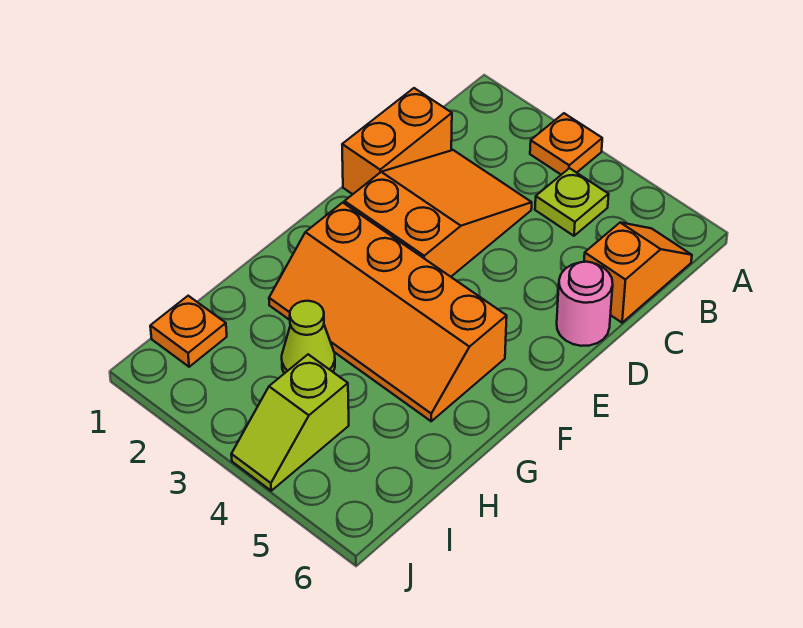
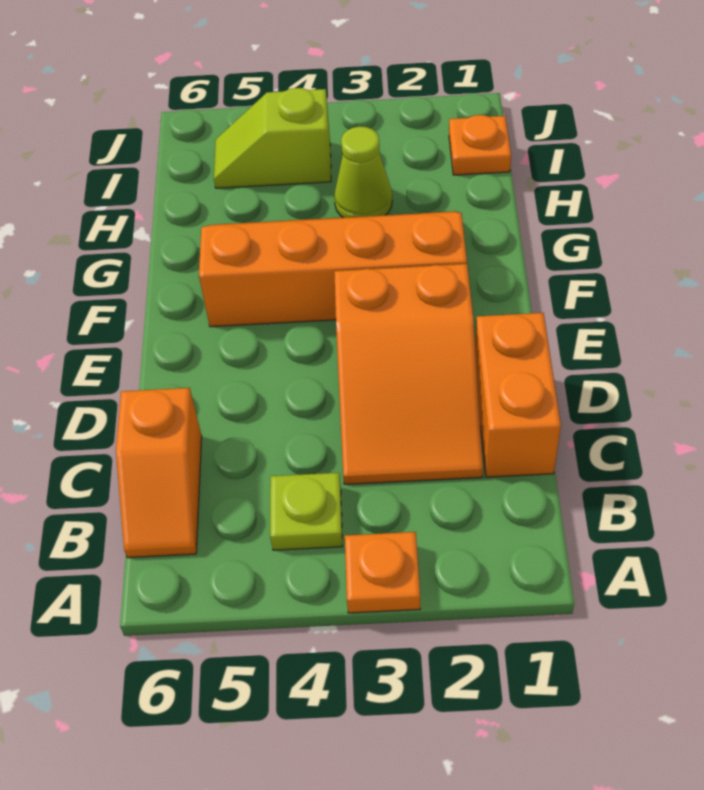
pink 1x1 round brick [557,262,613,346] -> none
lime 1x2 slope [231,354,349,491] -> lime 1x2 slope turned to [214,88,331,188]

